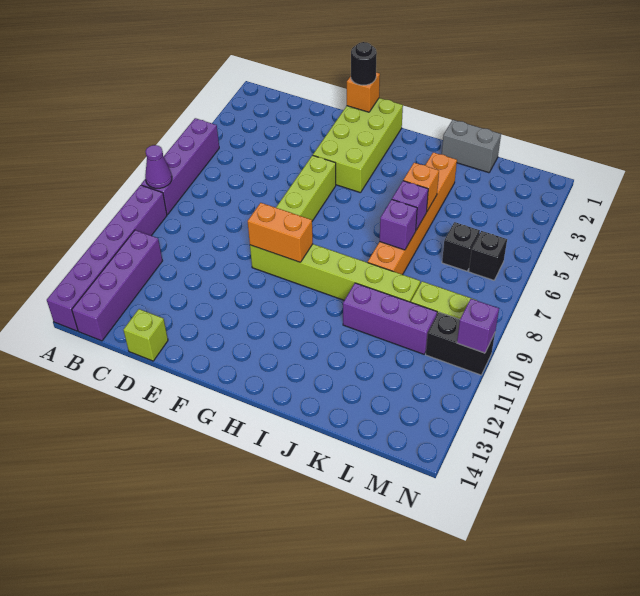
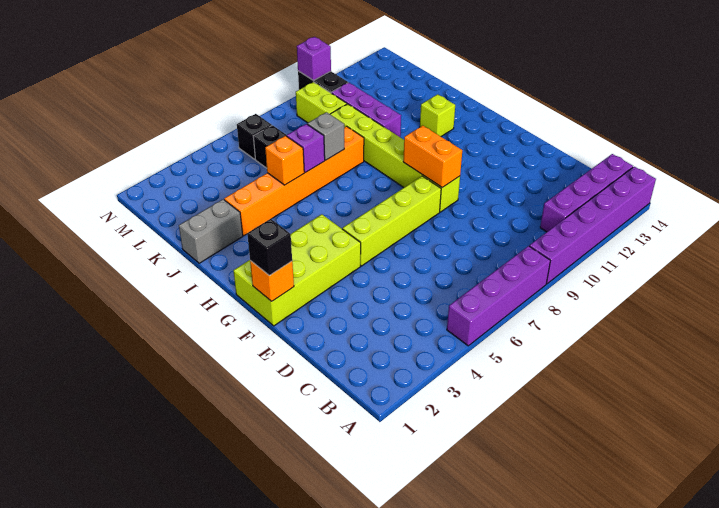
purple 1x1 cone [145,145,172,188] -> none
lime 1x1 brick [124,309,168,361] -> lime 1x1 brick moved to [420,94,455,136]
black 1x1 round brick [351,42,377,85] -> black 1x1 brick [247,219,292,276]
grey 1x2 brick [442,120,501,173] -> grey 1x2 brick turned to [179,199,243,263]
purple 1x1 brick [379,200,417,250] -> grey 1x1 brick [307,112,344,160]

